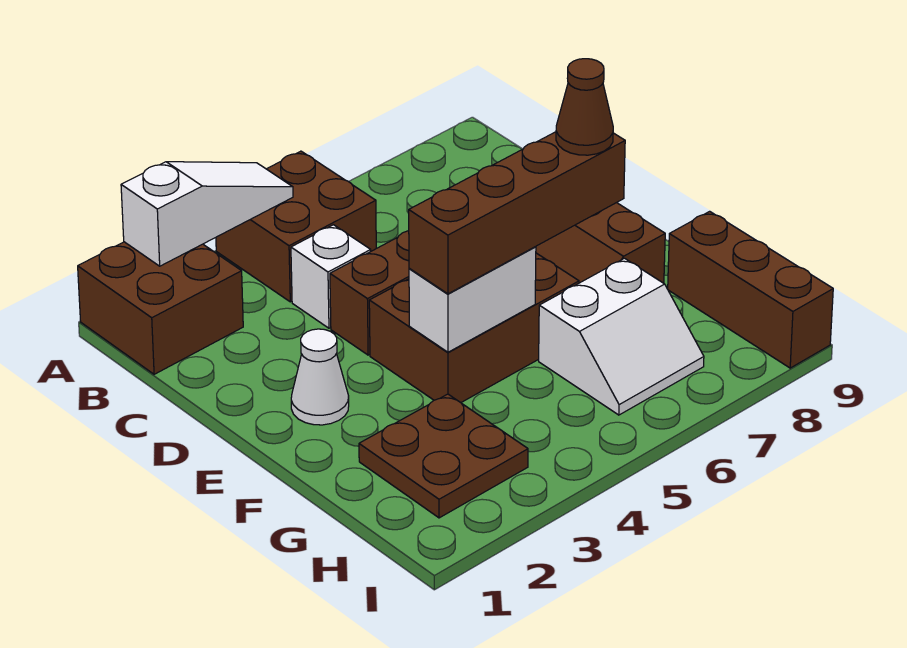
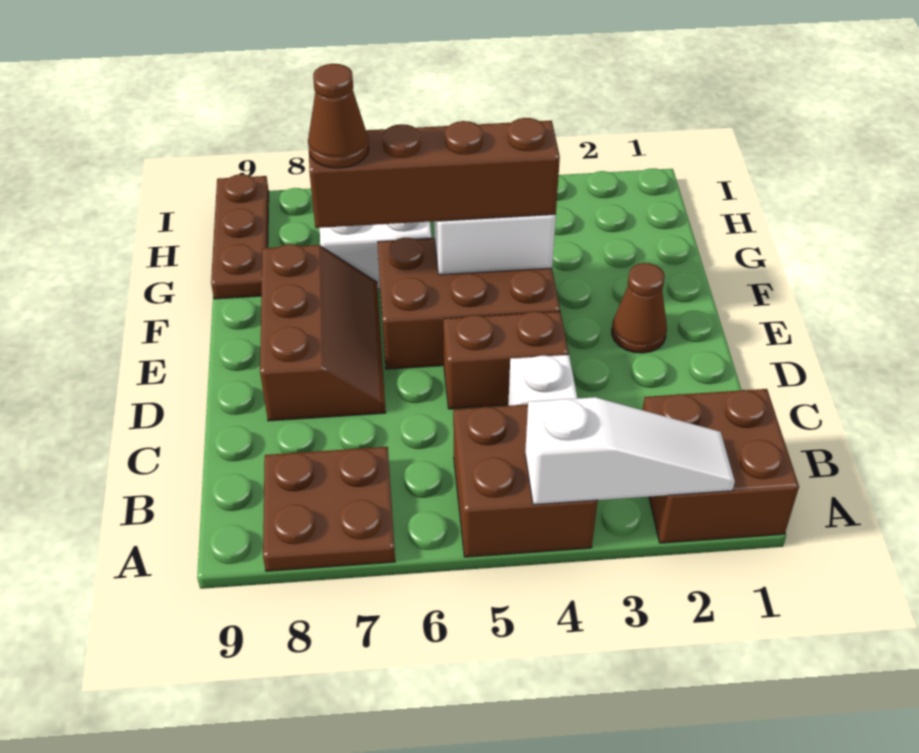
white 1x3 slope [121,162,293,266] -> white 1x3 slope turned to [525,397,735,505]
white 1x1 cone [291,329,349,425] -> brown 1x1 cone [612,263,667,353]
brown 2x2 plate [359,394,528,518] -> brown 2x2 plate moved to [263,447,395,571]
brown 1x3 brick [668,211,833,368] -> brown 1x3 plate [211,174,269,299]

